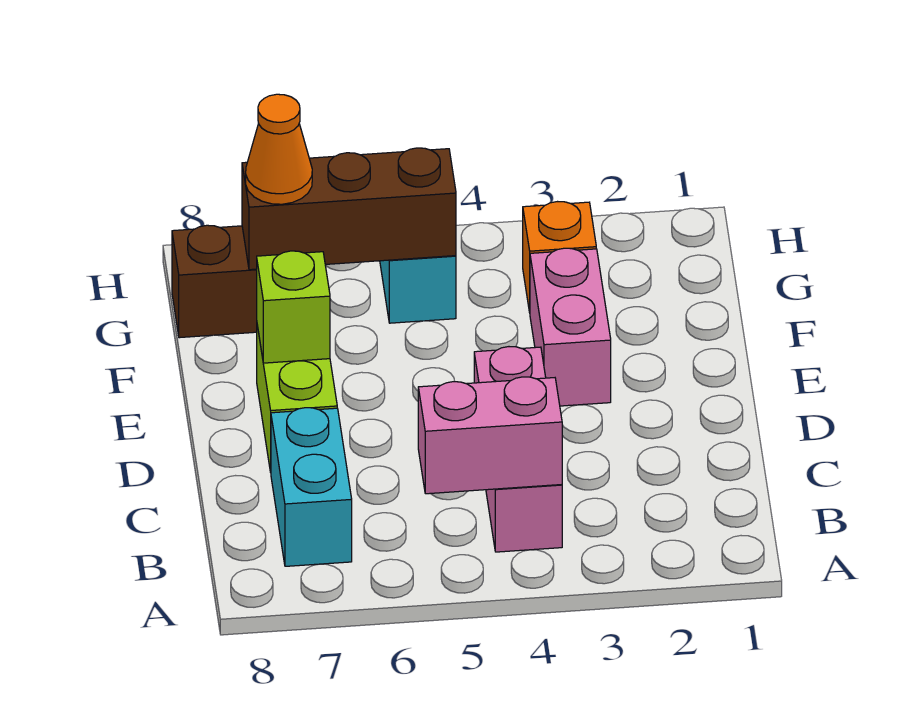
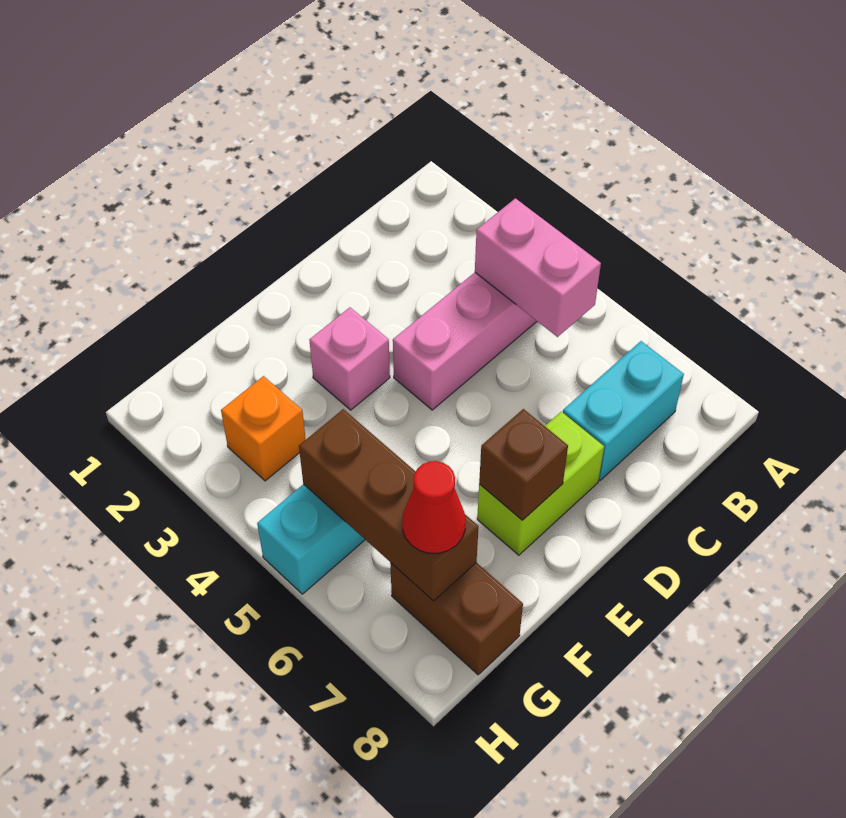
pink 1x2 brick [530,248,611,406] -> pink 1x1 brick [310,307,390,410]
lime 1x1 brick [257,251,330,363] -> brown 1x1 brick [479,409,568,520]
orange 1x1 cone [246,94,312,204] -> red 1x1 cone [402,461,465,553]

